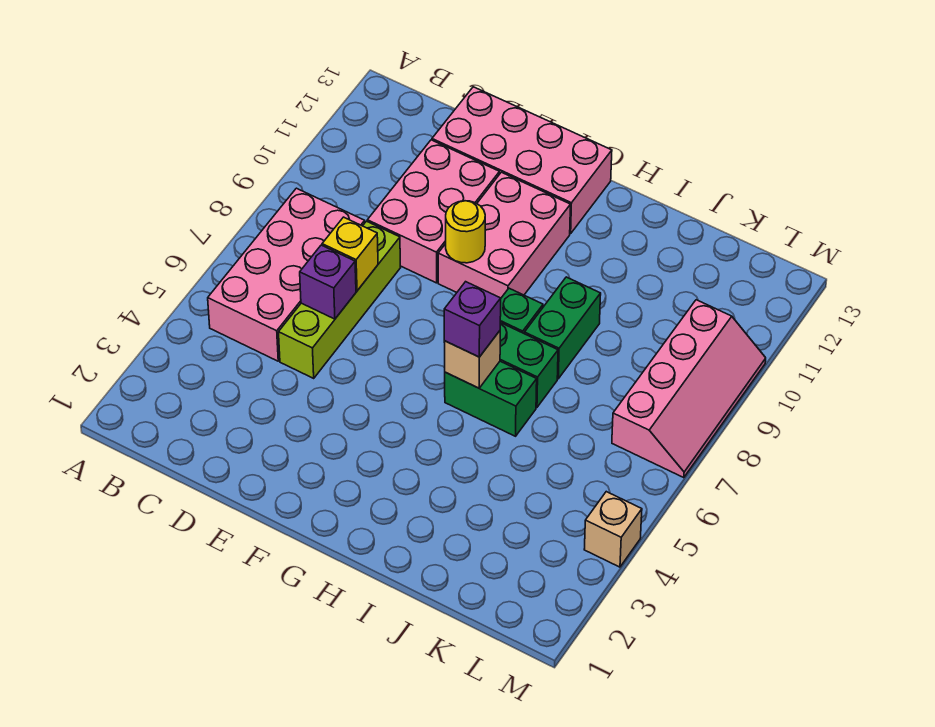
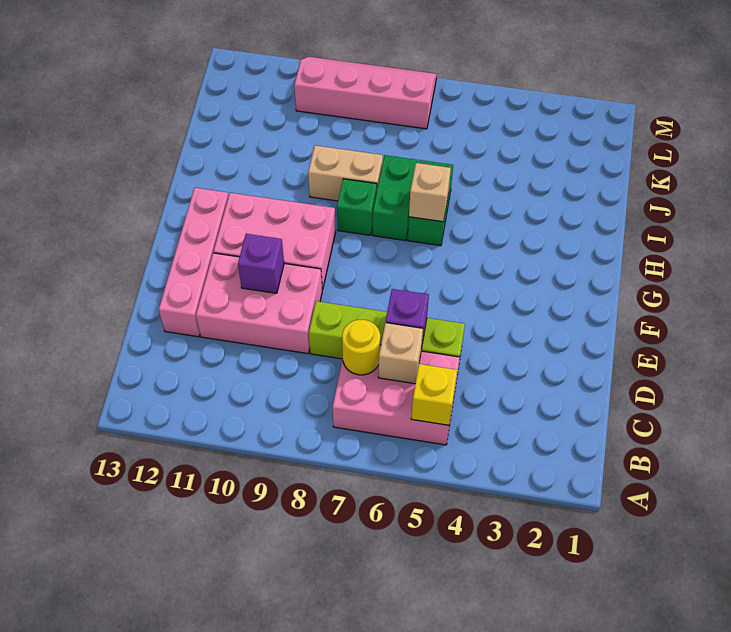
pink 2x4 brick [208,188,365,361] -> pink 2x3 brick [333,345,460,445]
yellow 1x1 brick [322,217,378,291] -> yellow 1x1 brick moved to [411,364,457,425]
pink 2x4 brick [432,87,612,234] -> pink 1x4 brick [159,188,229,337]
yellow 1x1 round brick [446,201,485,263] -> yellow 1x1 round brick moved to [342,320,380,375]
purple 1x1 brick [444,282,501,357] -> purple 1x1 brick moved to [238,234,284,293]
green 1x2 brick [524,277,601,379] -> tan 1x2 brick [308,145,383,201]
tan 1x1 brick [584,492,642,567] -> tan 1x1 brick moved to [378,323,423,384]

